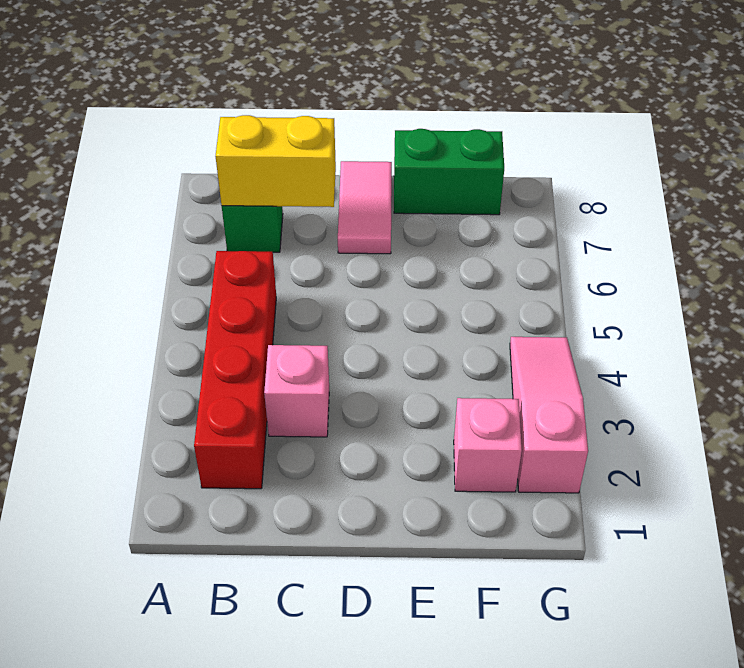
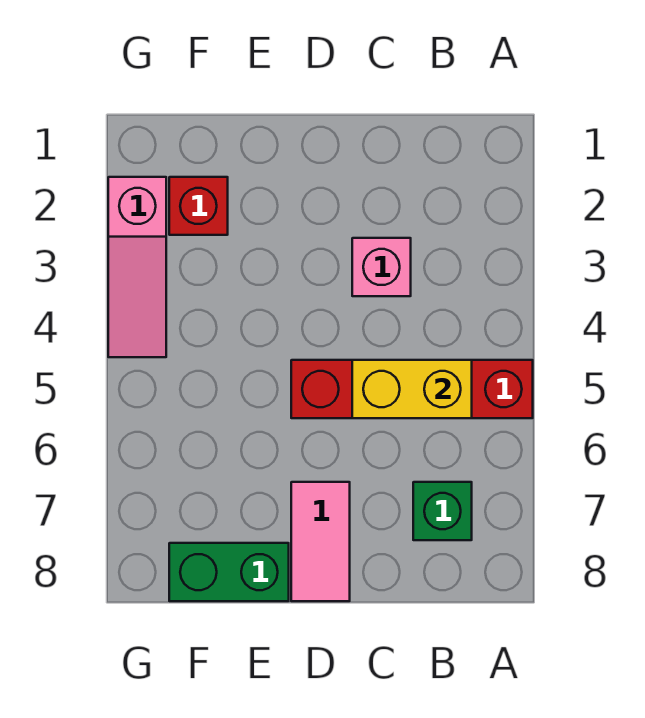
red 1x4 brick [194,251,276,489] -> red 1x4 brick turned to [291,360,533,418]
yellow 1x2 brick [215,115,336,207] -> yellow 1x2 brick moved to [352,360,472,418]
pink 1x1 brick [454,398,522,492] -> red 1x1 brick [169,177,228,235]

